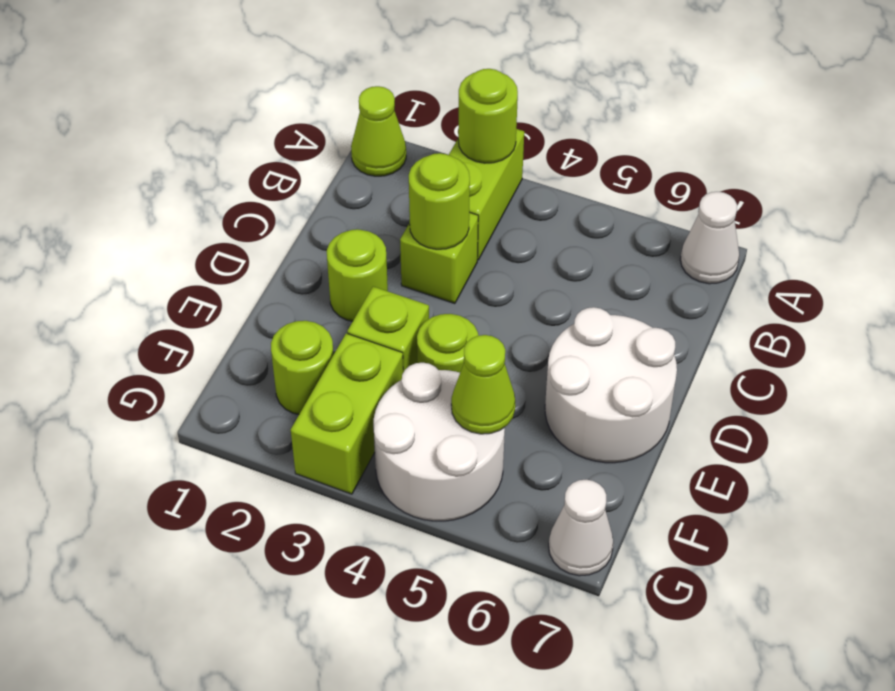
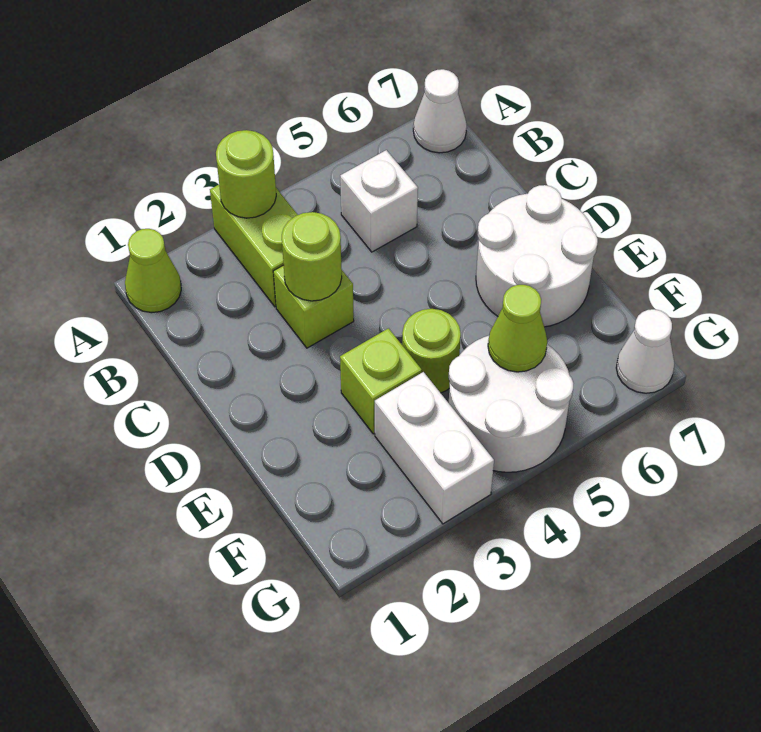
none -> white 1x1 brick [340,150,418,252]
lime 1x1 round brick [327,229,388,321] -> none
lime 1x1 round brick [271,321,334,415] -> none
lime 1x2 brick [291,333,403,494] -> white 1x2 brick [375,372,494,524]

